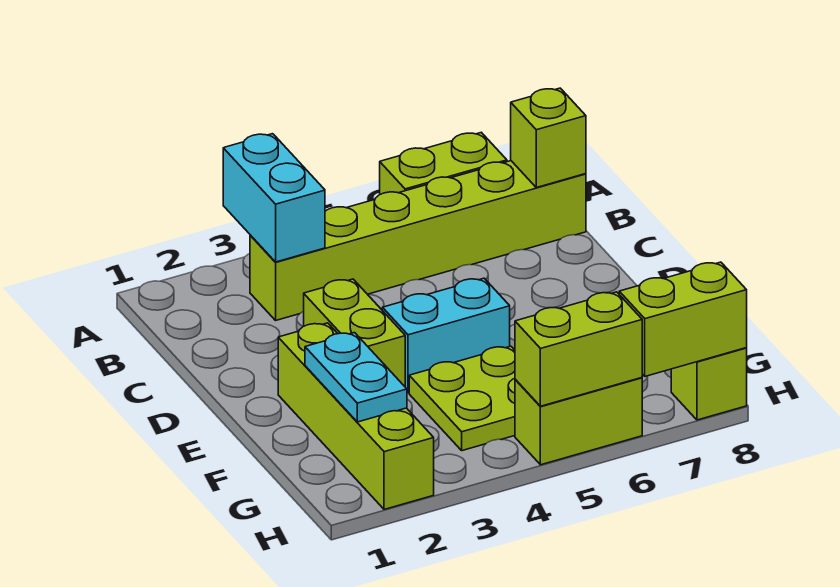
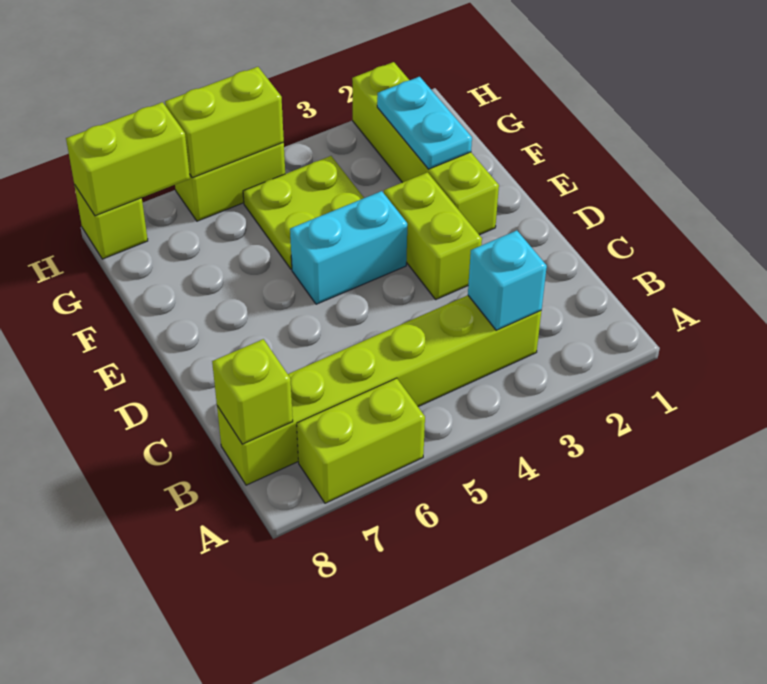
cyan 1x2 brick [223,134,325,262] -> cyan 1x1 brick [468,231,547,330]

